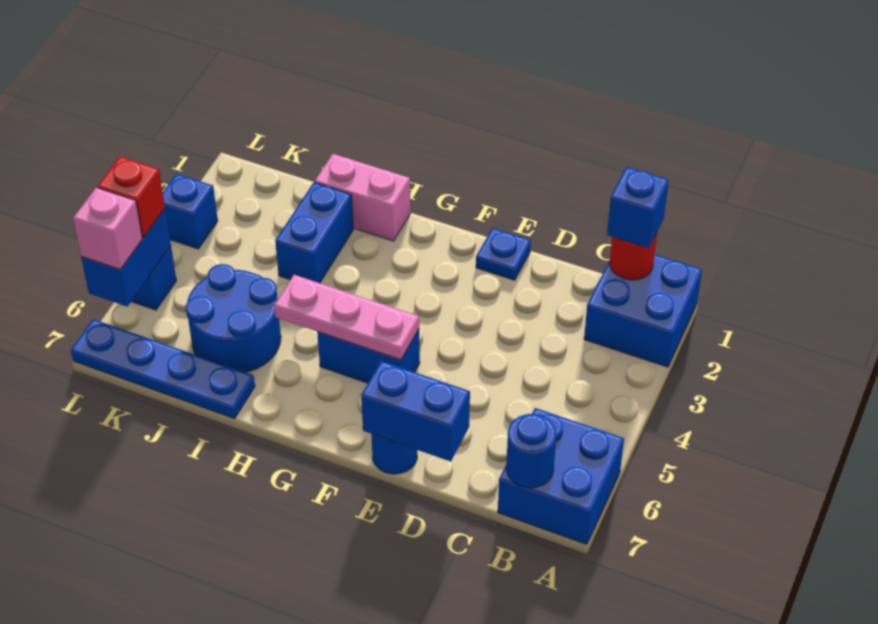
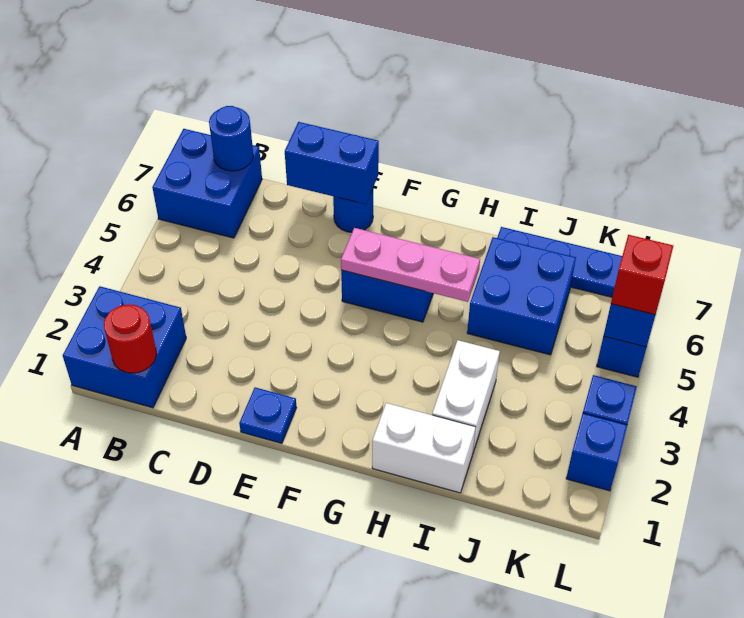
blue 1x1 brick [607,167,669,248] -> blue 1x1 brick moved to [566,413,627,491]
pink 1x2 brick [315,154,410,241] -> white 1x2 brick [372,403,476,493]
blue 1x2 brick [275,182,353,283] -> white 1x2 brick [432,340,500,452]
blue 2x2 round brick [186,264,281,372] -> blue 2x2 brick [467,237,576,355]
pink 1x1 brick [73,188,142,269] -> none

